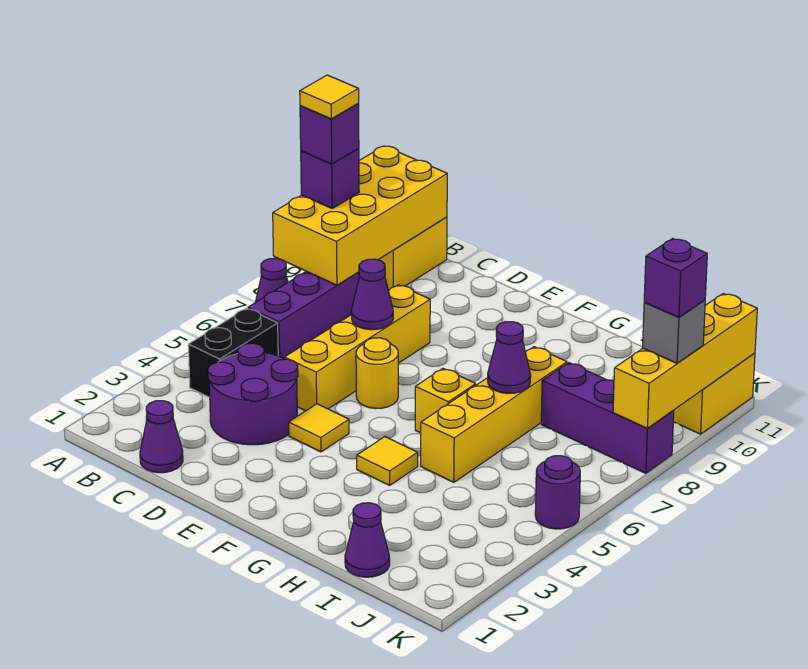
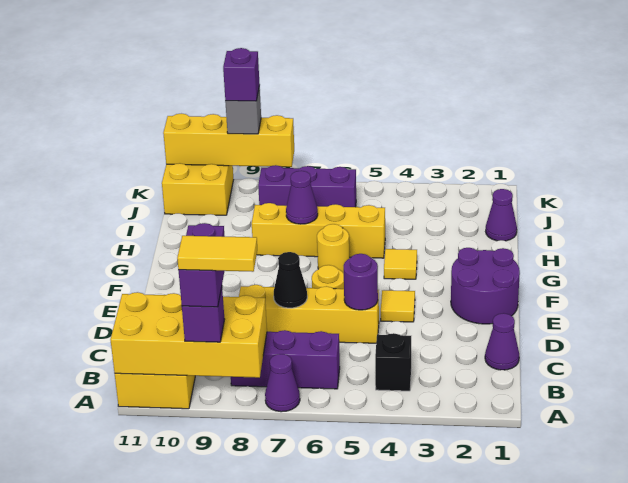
purple 1x1 brick [300,104,359,164] -> purple 1x2 brick [178,223,225,307]
yellow 1x1 tile [300,75,359,119] -> yellow 1x2 tile [177,236,257,272]
black 1x2 brick [188,308,278,398] -> black 1x1 brick [375,333,411,391]
purple 2x2 round brick [208,343,298,445] -> purple 2x2 round brick moved to [451,248,520,324]
purple 1x1 cone [351,259,393,330] -> black 1x1 cone [274,252,307,308]
yellow 1x1 brick [415,368,476,433] -> yellow 1x1 round brick [317,224,349,273]
purple 1x3 brick [541,363,674,473] -> purple 1x3 brick turned to [258,165,356,207]
purple 1x1 round brick [535,456,580,529] -> purple 1x1 round brick moved to [344,254,378,310]

